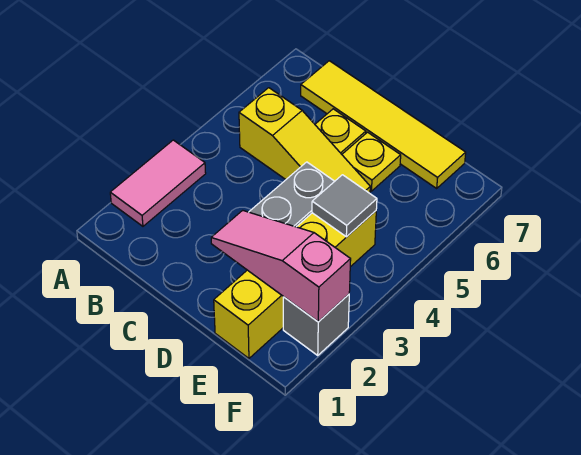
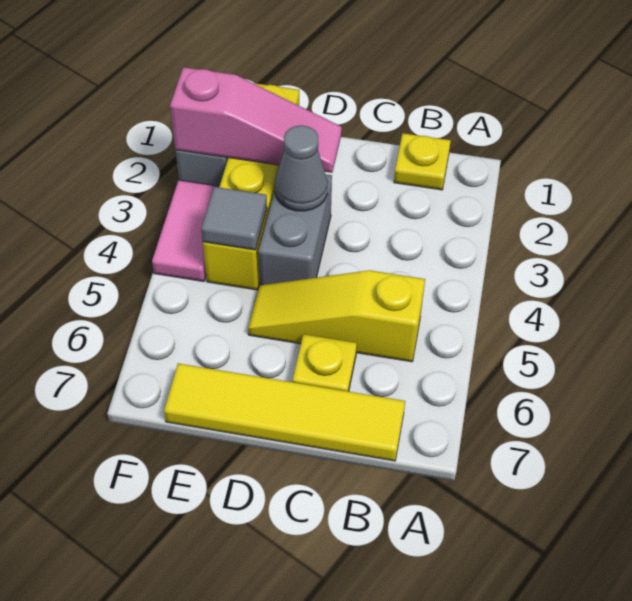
pink 1x2 tile [110,140,206,226] -> pink 1x2 tile moved to [152,180,219,281]
none -> grey 1x1 cone [275,125,328,211]
yellow 1x1 plate [342,132,401,191] -> yellow 1x1 plate moved to [394,133,451,190]

